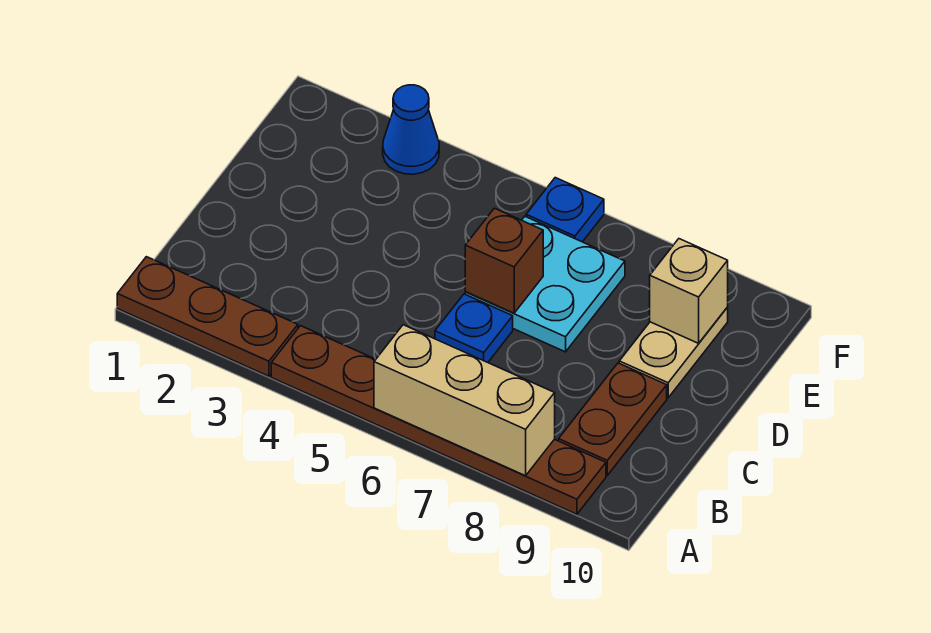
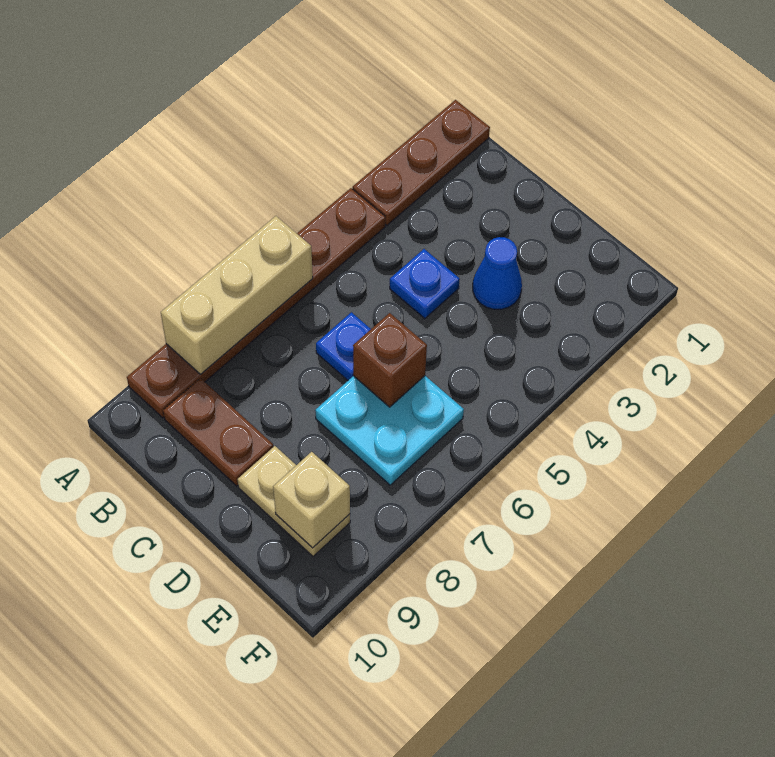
blue 1x1 cone [383,85,439,174] -> blue 1x1 cone moved to [473,237,522,309]
blue 1x1 plate [526,178,604,242] -> blue 1x1 plate moved to [390,249,460,319]

